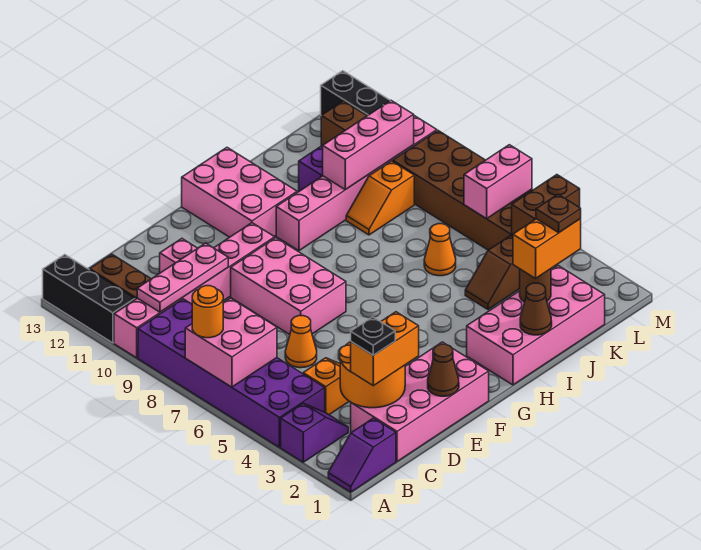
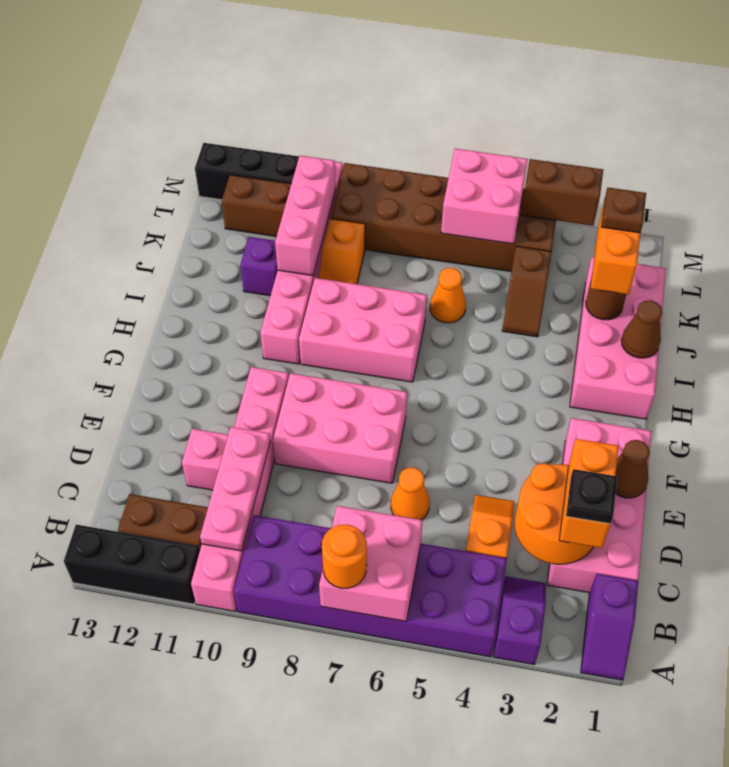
pink 2x3 brick [182,148,297,237] -> pink 2x3 brick moved to [299,278,427,382]
brown 1x2 brick [512,175,580,235] -> brown 1x2 brick turned to [521,159,603,226]
pink 1x2 brick [464,145,532,219] -> pink 2x2 brick [441,149,528,244]

